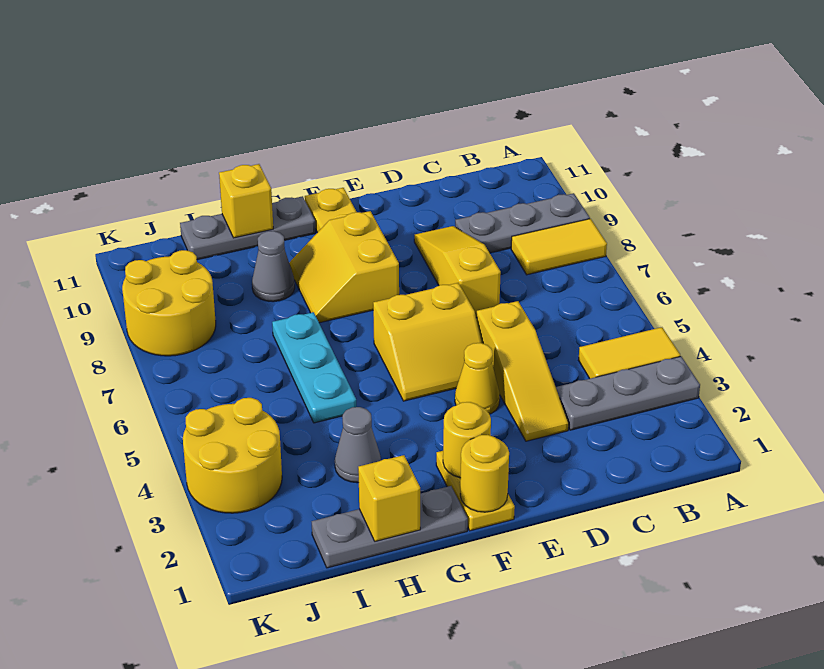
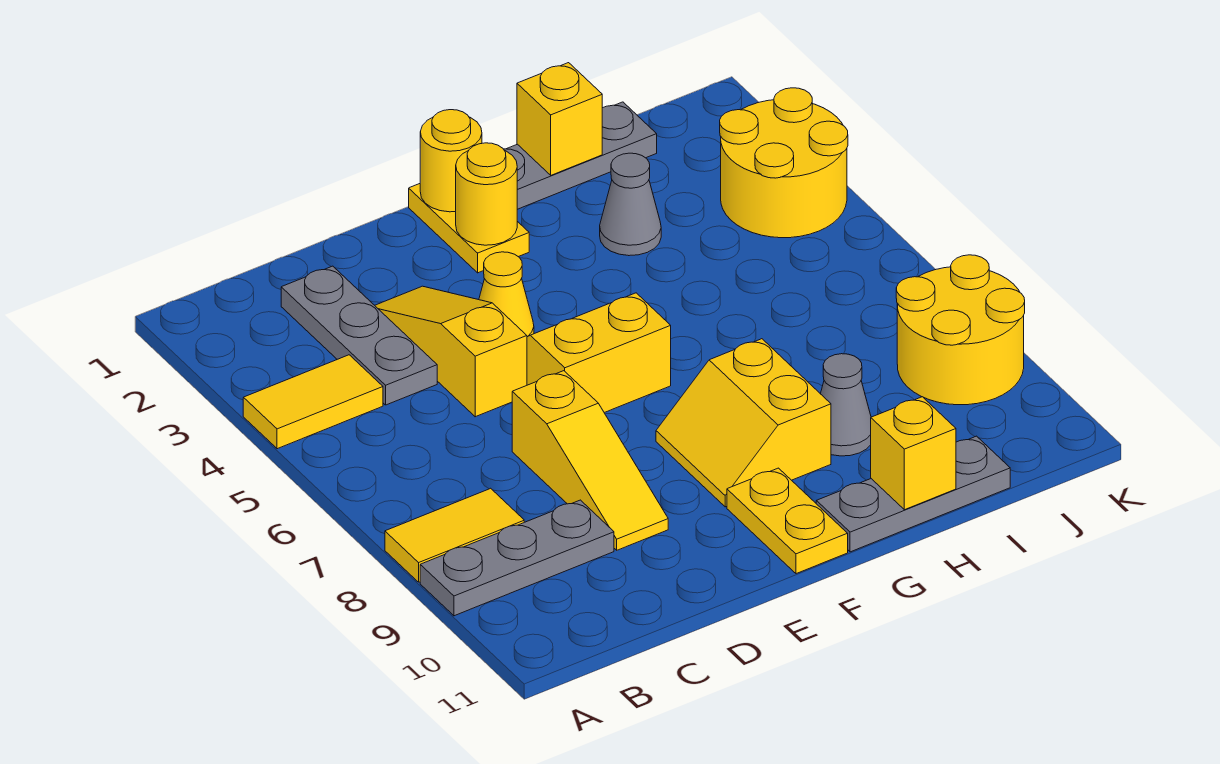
grey 1x3 plate [556,356,700,430] -> grey 1x3 plate turned to [281,266,437,405]
yellow 2x2 slope [289,211,399,323] -> yellow 2x2 slope turned to [656,339,831,507]
cyan 1x3 plate [272,312,356,423] -> none

